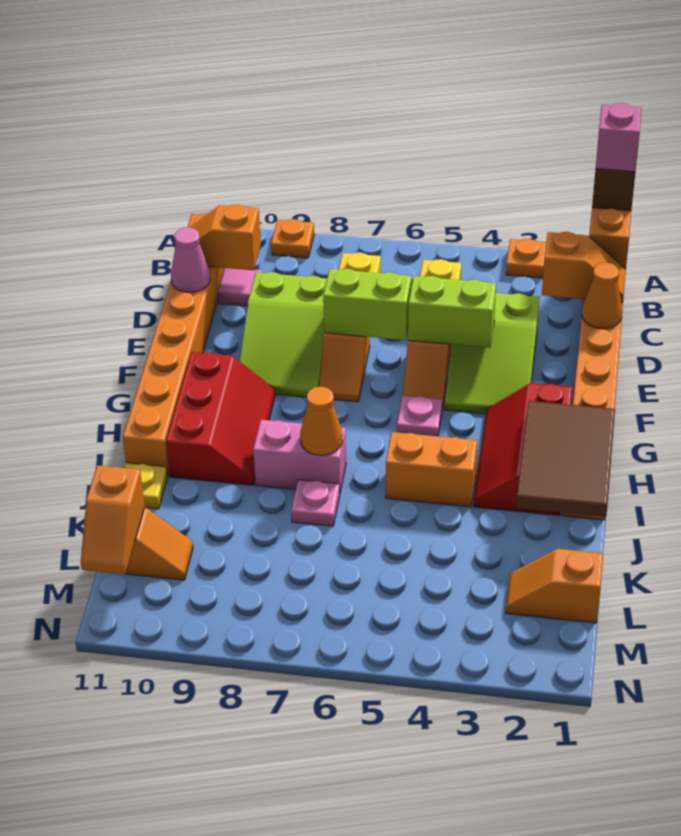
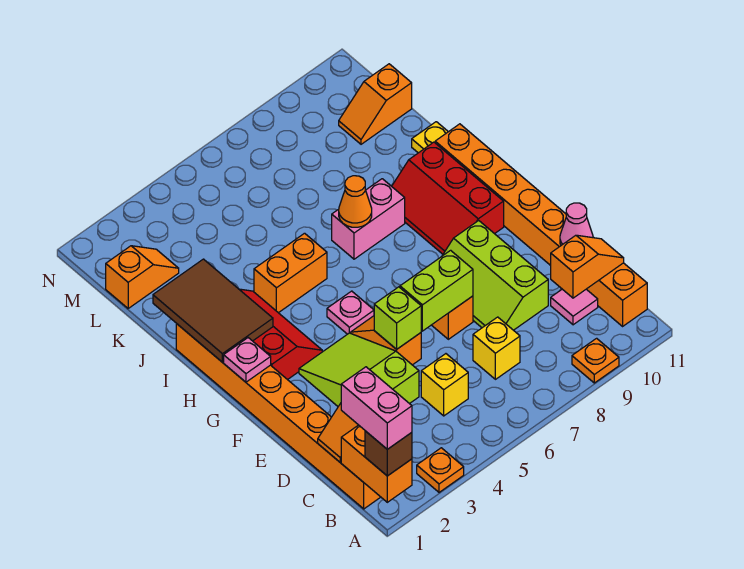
pink 1x1 brick [596,103,642,172] -> pink 1x2 brick [341,367,412,449]
orange 1x1 cone [582,263,623,329] -> none
lime 2x3 slope [239,272,327,397] -> lime 2x3 slope turned to [442,221,548,330]
lime 1x2 brick [408,276,496,348] -> lime 1x1 brick [374,287,421,349]
pink 1x1 plate [291,480,340,526] -> pink 1x1 plate moved to [224,338,271,382]
orange 1x2 slope [81,465,145,574] -> none

